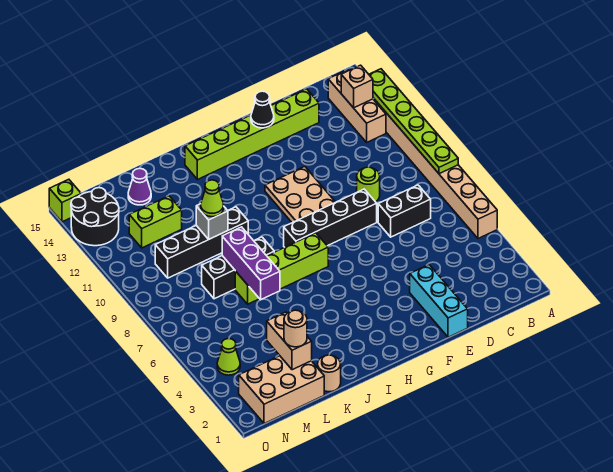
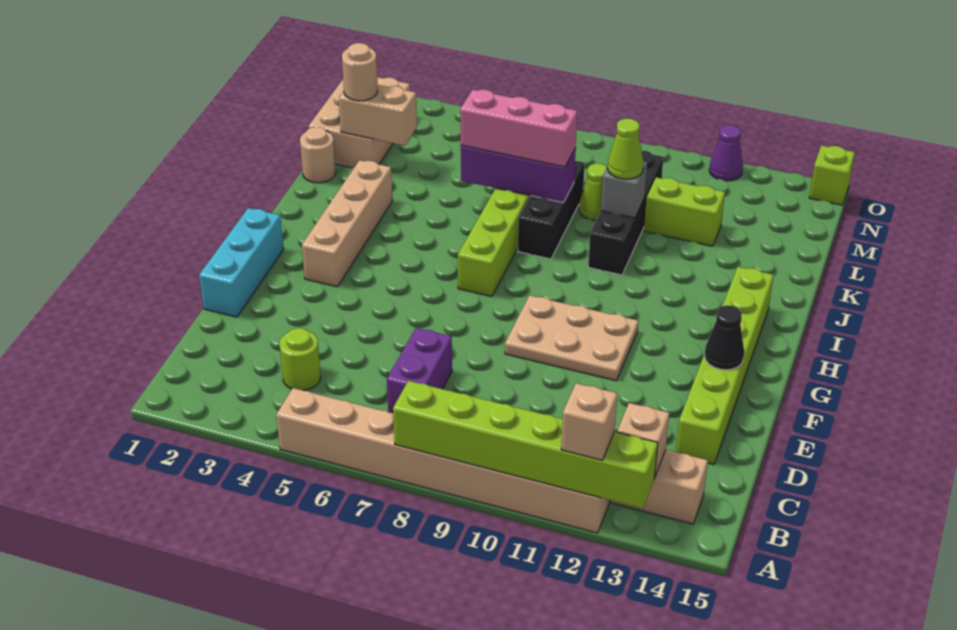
lime 1x6 plate [369,69,458,174] -> lime 1x6 brick [393,381,658,509]
none -> tan 1x1 brick [561,383,617,460]
black 1x2 brick [378,185,431,237] -> purple 1x2 brick [387,328,452,413]
lime 1x1 round brick [357,167,380,202] -> lime 1x1 round brick moved to [279,328,321,390]
cyan 1x3 brick [410,265,468,337] -> cyan 1x3 brick turned to [199,208,284,317]
black 1x4 brick [284,189,377,247] -> none
none -> tan 1x4 brick [302,160,392,287]
none -> pink 1x3 brick [460,90,577,167]
lime 1x2 brick [129,196,182,248] -> lime 1x2 brick turned to [644,177,725,246]
purple 1x1 cone [128,168,151,205] -> purple 1x1 cone moved to [709,125,743,181]
lime 1x1 cone [217,339,240,375] -> lime 1x1 cone moved to [579,163,607,220]
black 2x2 round brick [71,188,119,246] -> none

